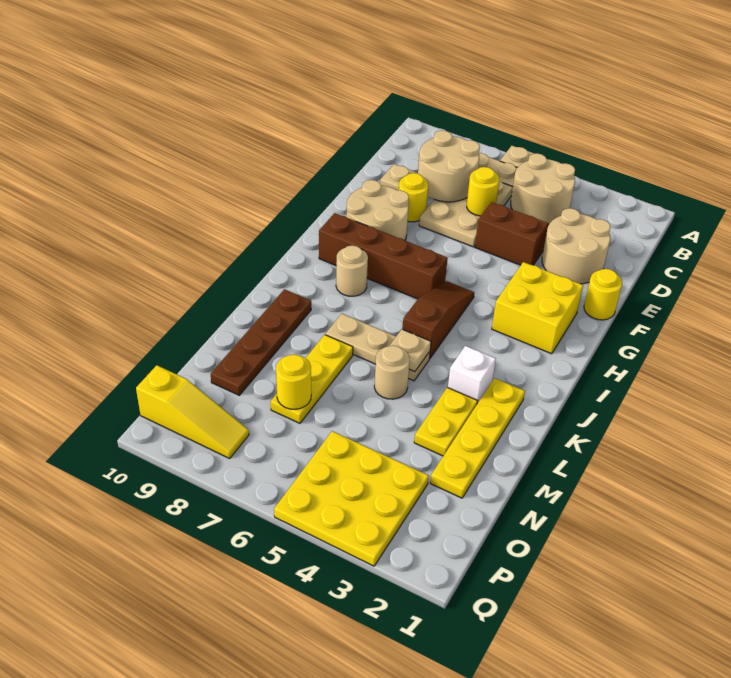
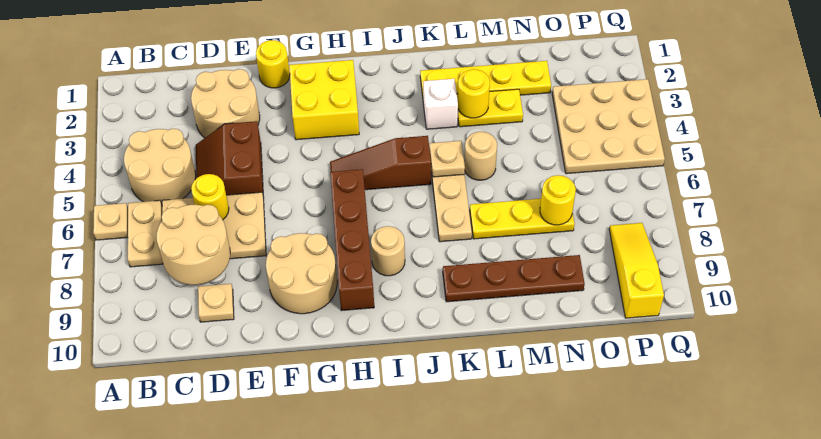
yellow 1x1 round brick [399,173,428,222] -> yellow 1x1 round brick moved to [458,69,490,118]
yellow 3x3 plate [274,431,429,566] -> tan 3x3 plate [552,79,665,174]

